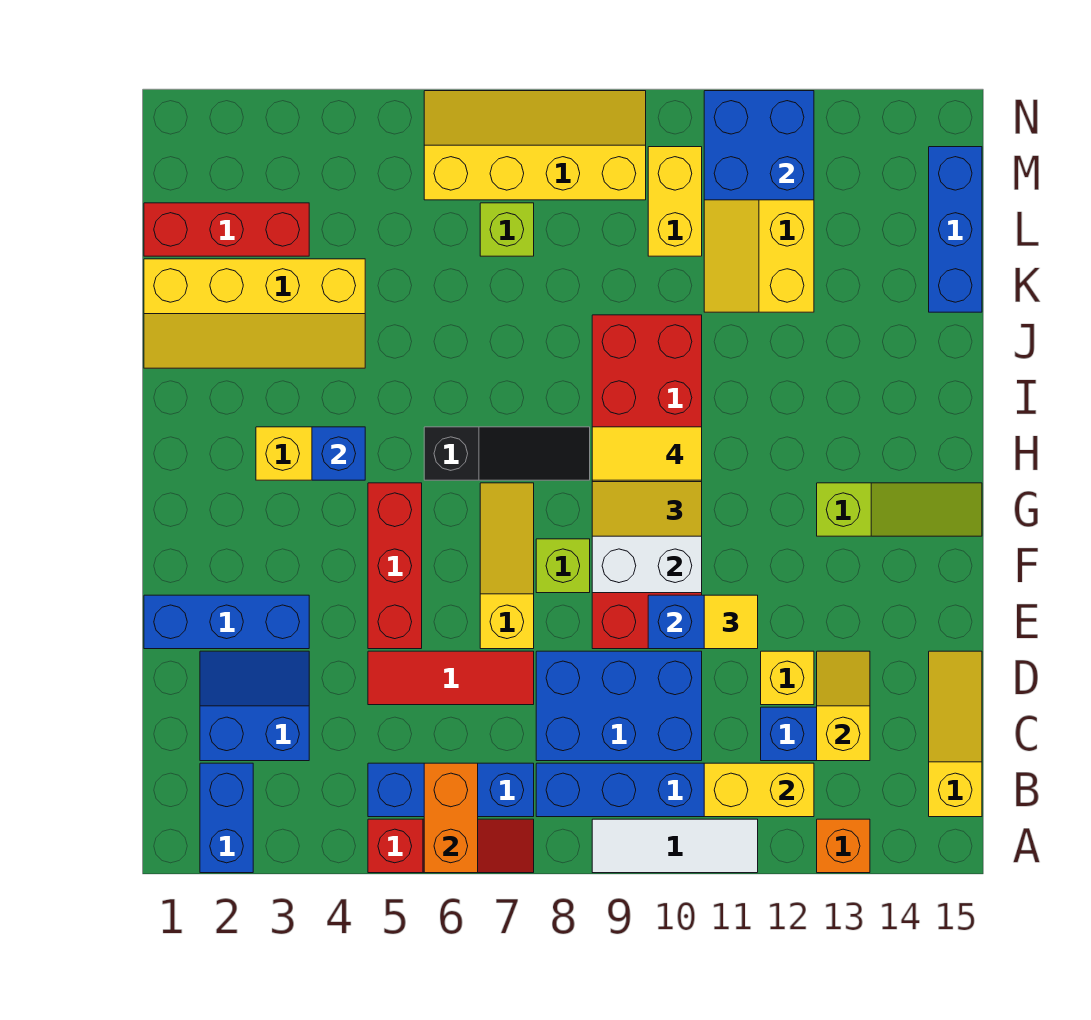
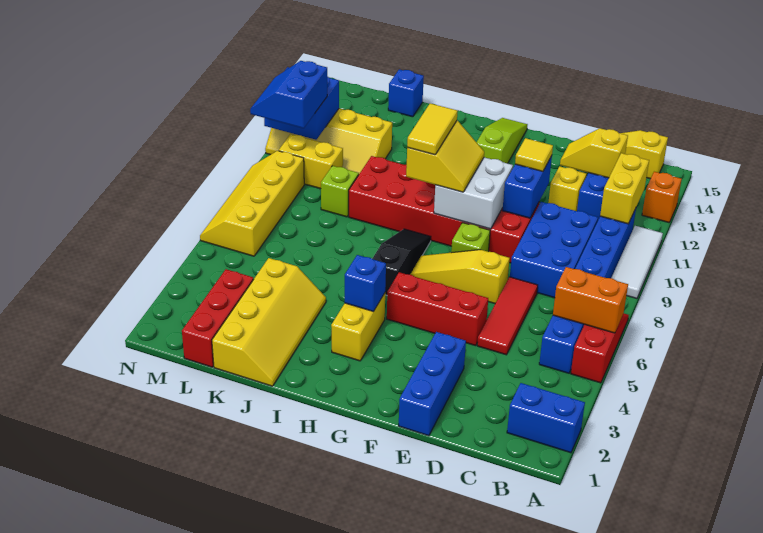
blue 2x2 slope [200,651,309,761] -> blue 2x2 slope moved to [250,61,327,128]
blue 1x3 brick [929,147,982,312] -> blue 1x1 brick [388,69,424,117]
lime 1x1 brick [480,203,534,256] -> lime 1x1 brick moved to [321,166,359,217]

